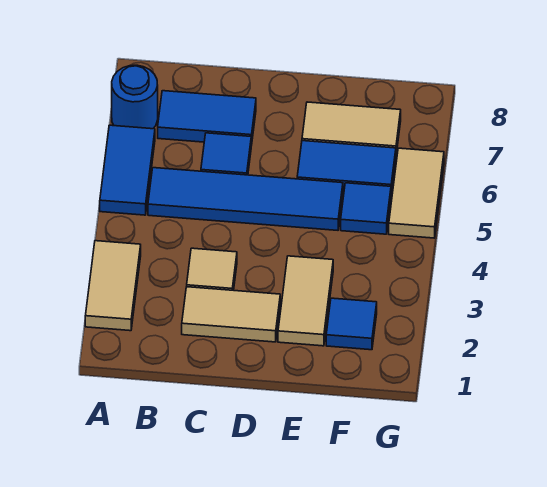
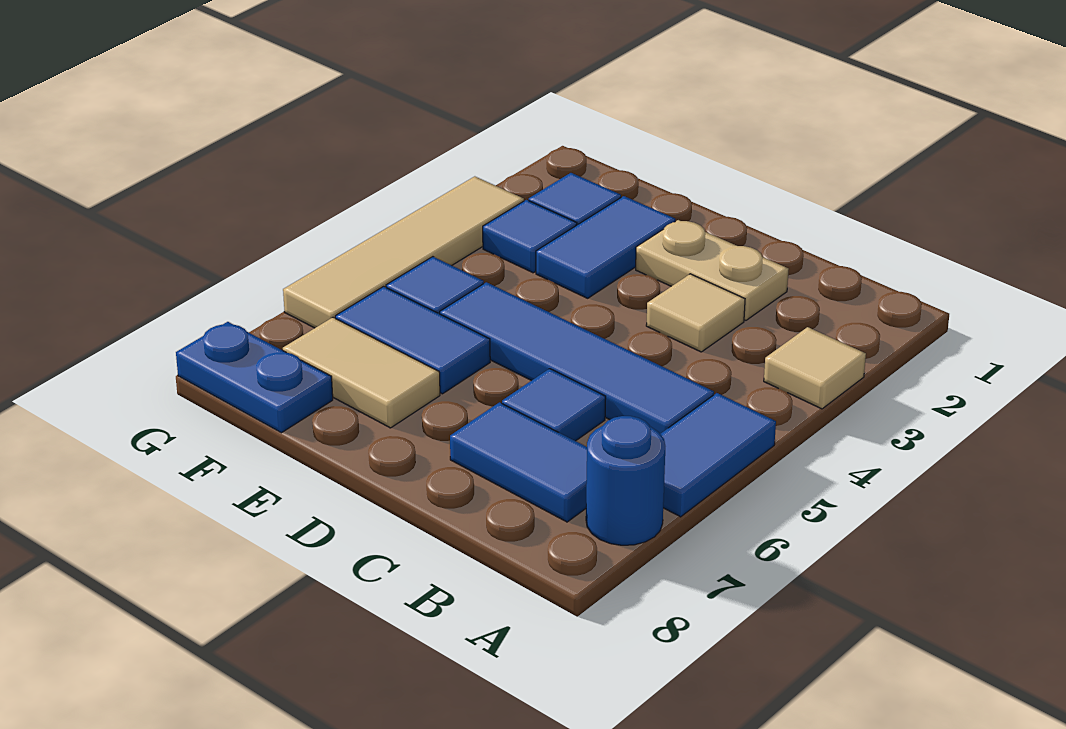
tan 1x2 tile [85,241,141,331] -> tan 1x1 tile [764,327,866,409]
tan 1x2 tile [182,287,280,342] -> tan 1x2 plate [636,220,789,320]
tan 1x2 tile [278,256,333,346] -> blue 1x2 tile [536,196,675,298]
none -> blue 1x1 tile [483,200,577,273]
none -> blue 1x2 plate [176,322,333,433]
tan 1x2 tile [389,148,444,238] -> tan 1x4 tile [283,176,524,328]

